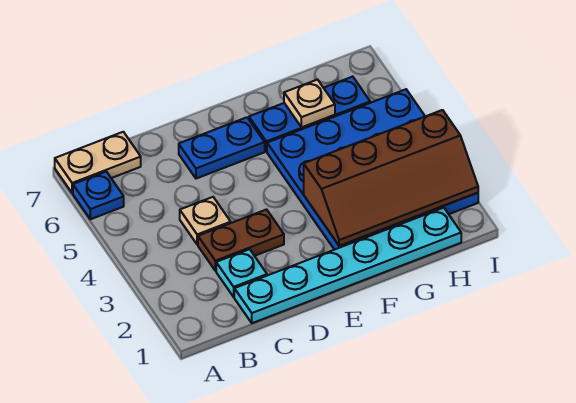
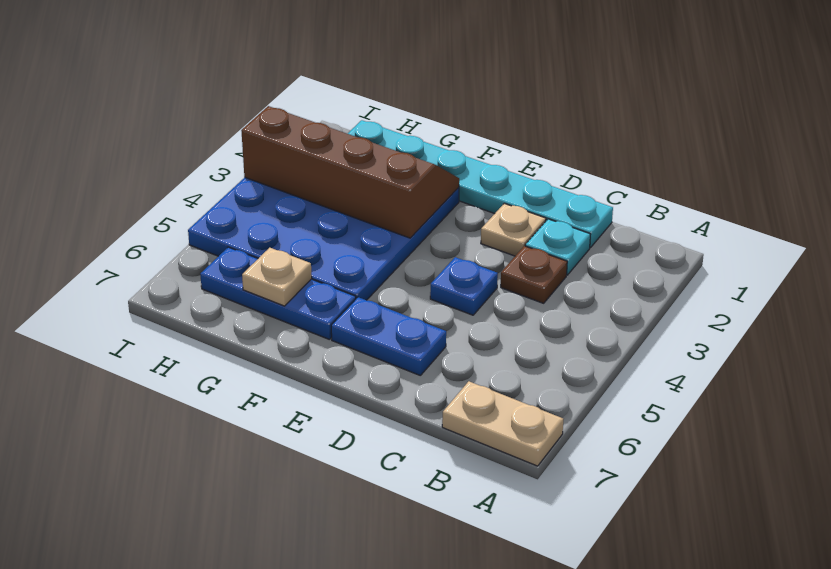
blue 1x1 plate [73,172,124,219] -> blue 1x1 plate moved to [430,257,498,315]
brown 1x2 plate [198,210,284,271] -> brown 1x1 plate [501,246,567,303]
tan 1x1 plate [180,197,231,245] -> tan 1x1 plate moved to [481,203,546,256]

